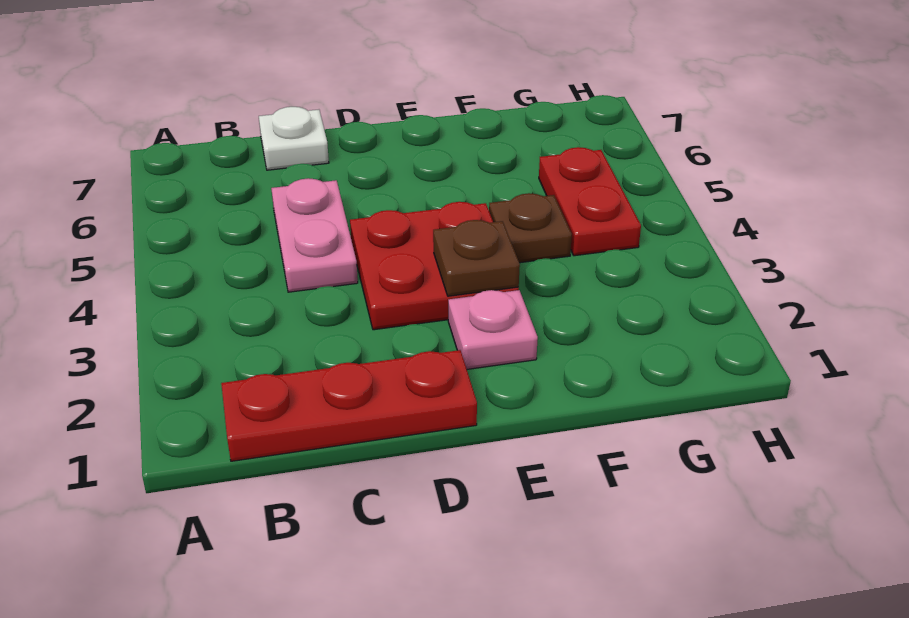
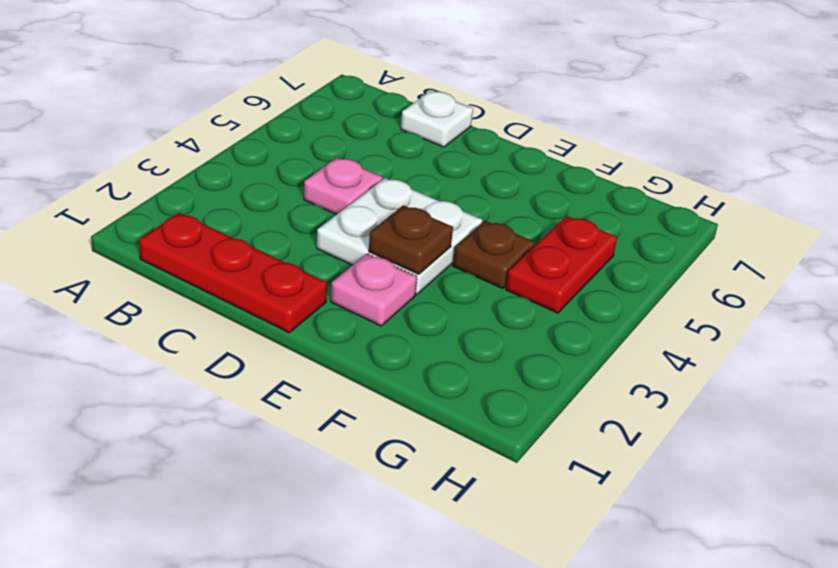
pink 1x2 plate [271,178,358,292] -> pink 1x1 plate [304,158,383,214]
red 2x2 plate [350,202,519,330] -> white 2x2 plate [317,178,483,295]

